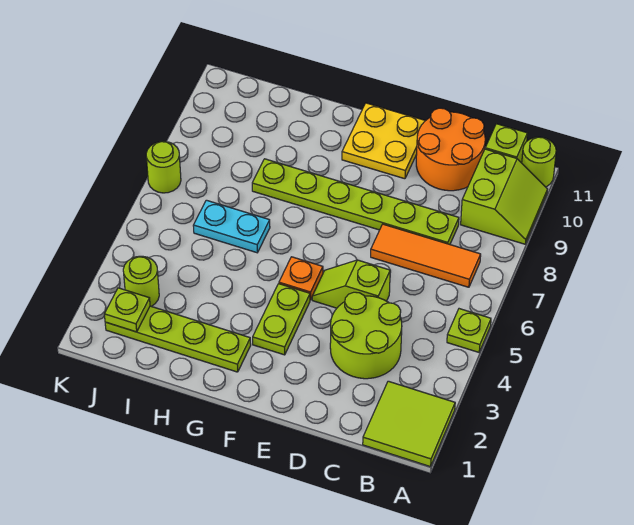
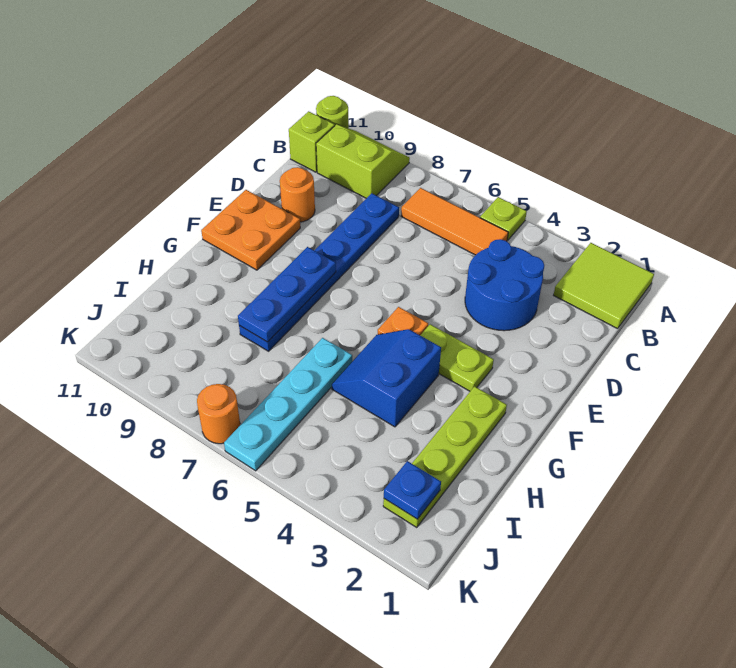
orange 1x3 tile [371,224,481,287] -> orange 1x3 tile turned to [401,188,508,255]
lime 2x2 round brick [330,292,402,379] -> blue 2x2 round brick [465,239,544,331]
lime 1x6 plate [252,159,459,244] -> blue 1x6 plate [239,193,399,351]
orange 2x2 round brick [416,108,485,191] -> orange 1x1 round brick [280,167,315,222]
lime 1x2 slope [312,260,390,308] -> none
yellow 2x2 plate [342,103,425,179] -> orange 2x2 plate [201,190,300,270]
none -> blue 1x3 plate [238,247,336,342]
none -> blue 2x2 slope [332,329,441,427]
cyan 1x2 plate [193,200,270,253] -> cyan 1x4 plate [224,338,352,471]
lime 1x1 plate [104,288,150,332] -> blue 1x1 plate [384,461,441,519]
lime 1x1 round brick [123,256,159,306] -> none
lime 1x1 round brick [146,141,181,193] -> orange 1x1 round brick [197,384,240,444]

